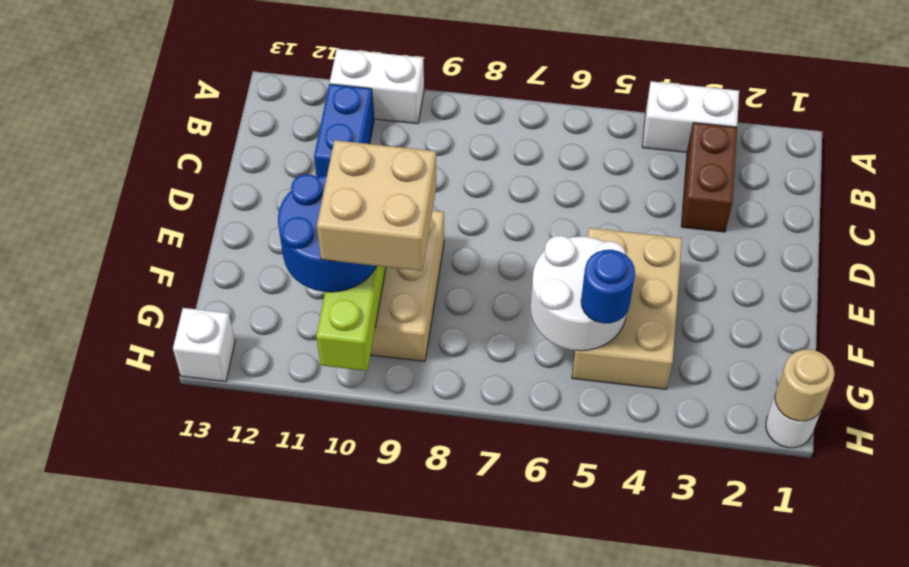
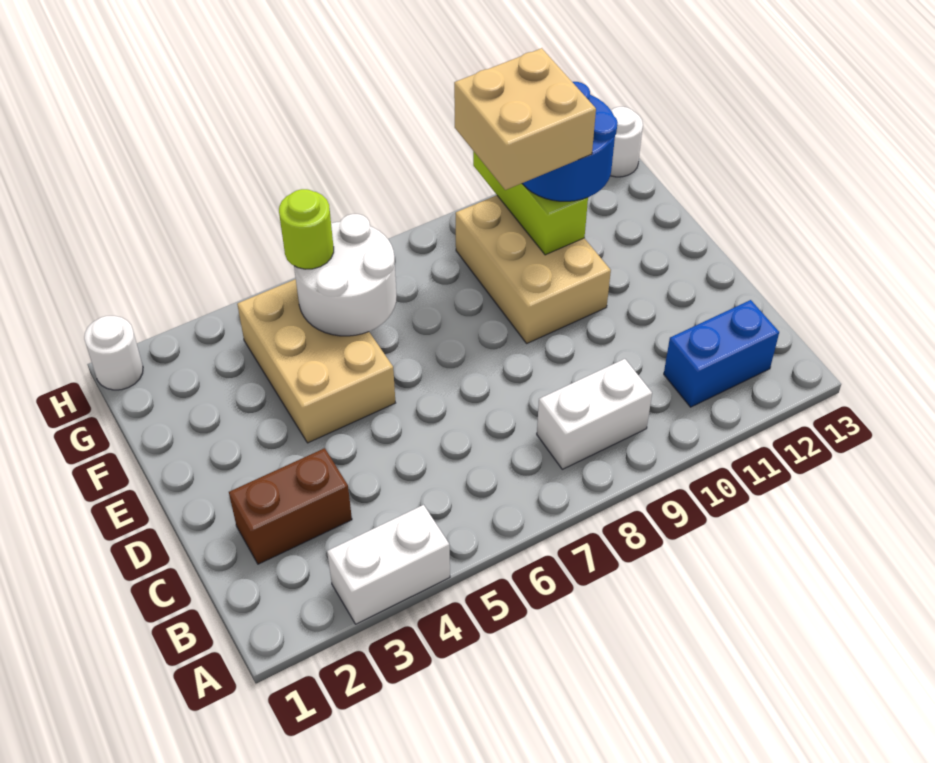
white 1x2 brick [330,49,424,124] -> white 1x2 brick moved to [537,359,652,469]
brown 1x2 brick [681,123,737,232] -> brown 1x2 brick turned to [229,448,352,564]
blue 1x2 brick [314,84,374,177] -> blue 1x2 brick turned to [664,300,779,407]
blue 1x1 round brick [581,250,635,323] -> lime 1x1 round brick [279,189,334,269]
tan 1x1 round brick [775,349,835,421] -> none
white 1x1 brick [173,308,235,382] -> white 1x1 round brick [610,107,643,177]

